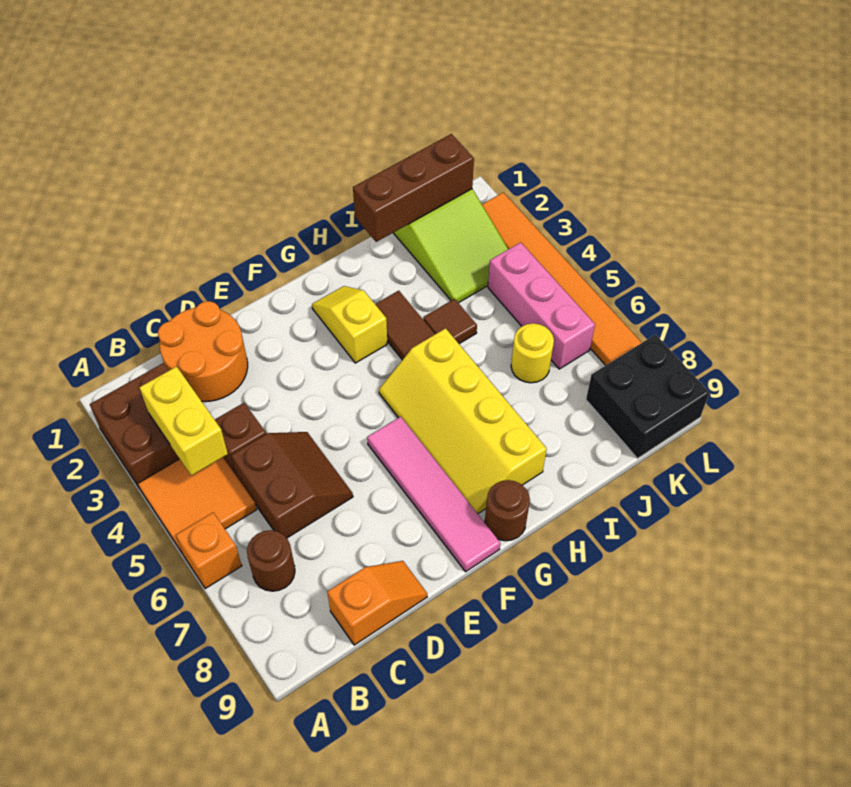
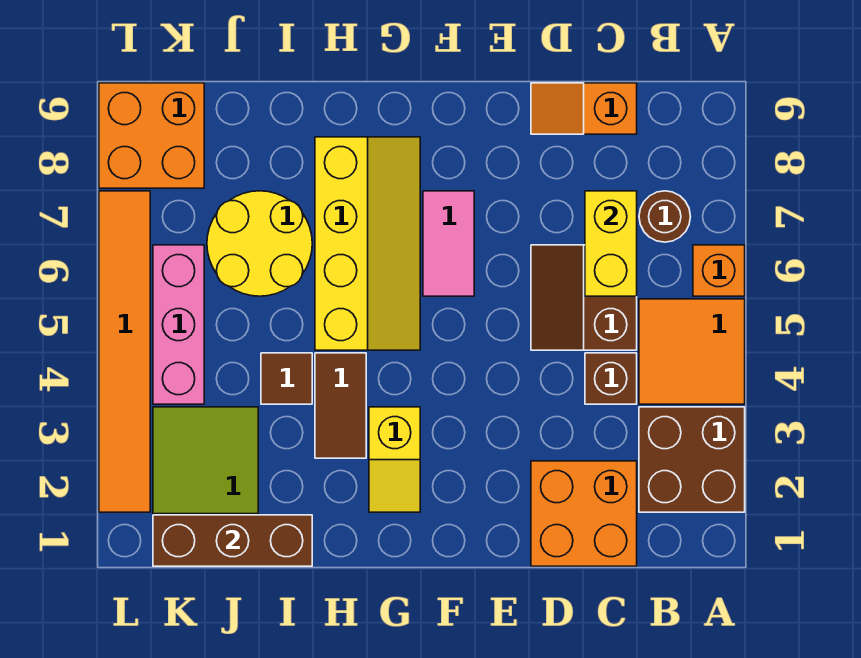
yellow 1x2 brick [139,367,228,476] -> yellow 1x2 brick moved to [585,191,637,296]
orange 2x2 round brick [158,301,248,402] -> orange 2x2 brick [531,461,637,566]
pink 1x4 tile [367,416,500,572] -> pink 1x2 tile [423,191,474,296]
brown 1x1 round brick [485,480,530,541] -> none
yellow 1x1 round brick [511,323,554,383] -> yellow 2x2 round brick [207,191,312,296]
black 2x2 brick [586,335,709,458] -> orange 2x2 brick [99,83,204,188]

